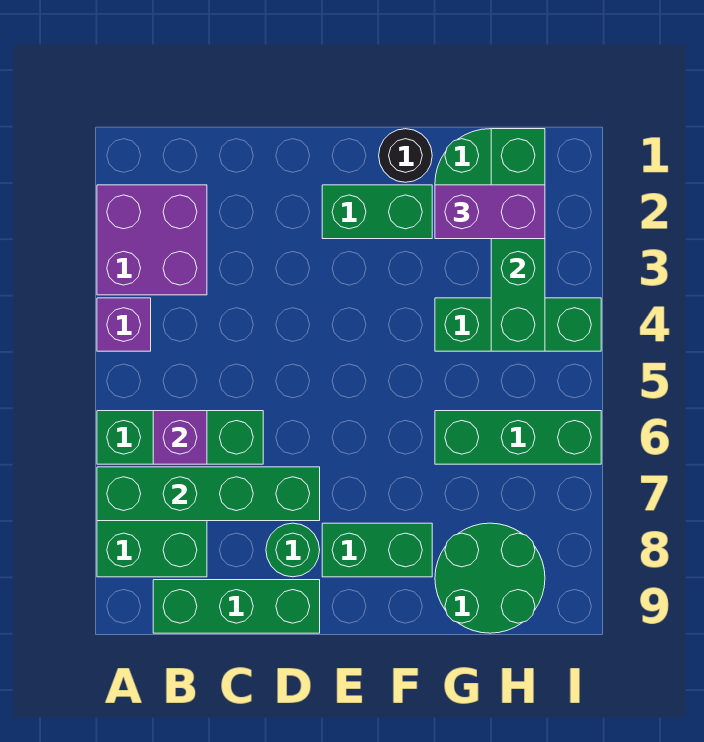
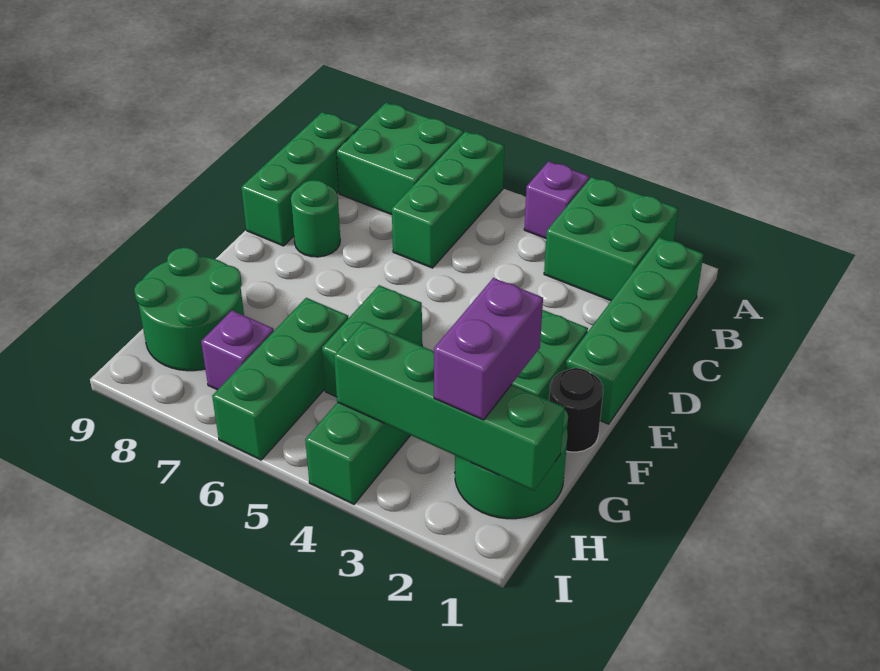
purple 2x2 brick [97,185,207,295] -> green 2x2 brick [544,177,678,301]
green 1x4 brick [97,467,320,521] -> green 1x4 brick moved to [566,237,704,424]
purple 1x1 brick [153,411,207,464] -> purple 1x1 brick moved to [201,311,274,390]
green 1x2 brick [322,523,432,577] -> green 1x2 brick moved to [322,285,422,397]

